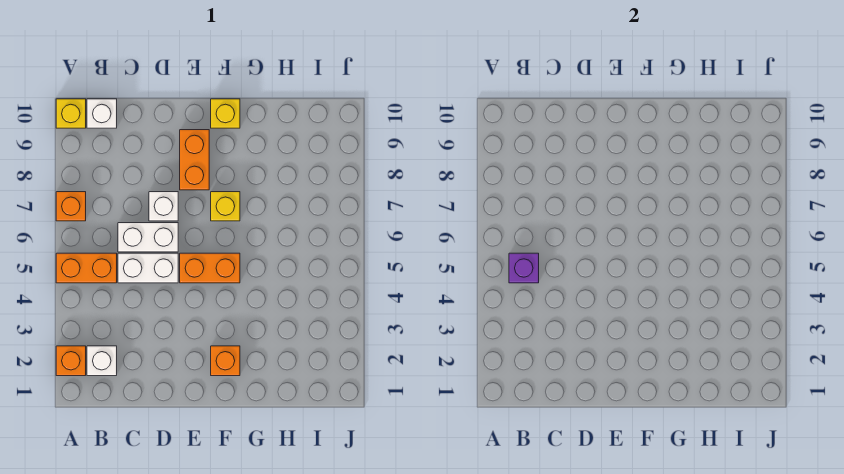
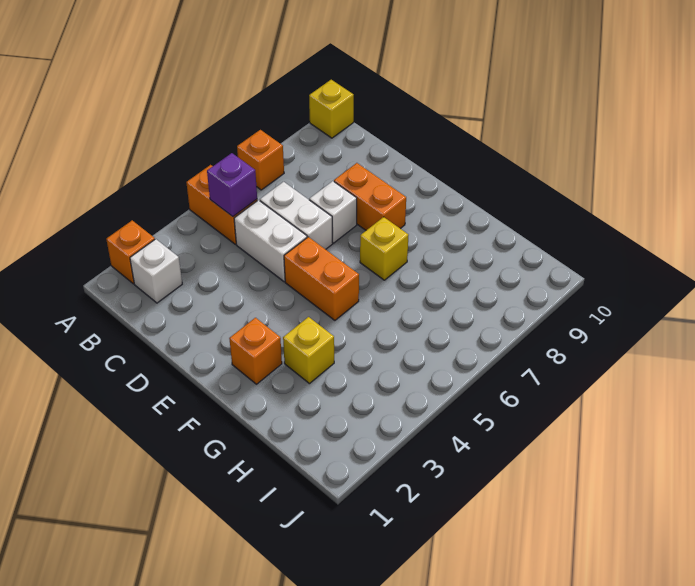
white 1x1 brick [87,99,117,128] -> none
orange 1x2 brick [180,130,209,190] -> orange 1x2 brick turned to [334,163,406,230]
yellow 1x1 brick [211,99,240,128] -> yellow 1x1 brick moved to [283,317,334,384]

